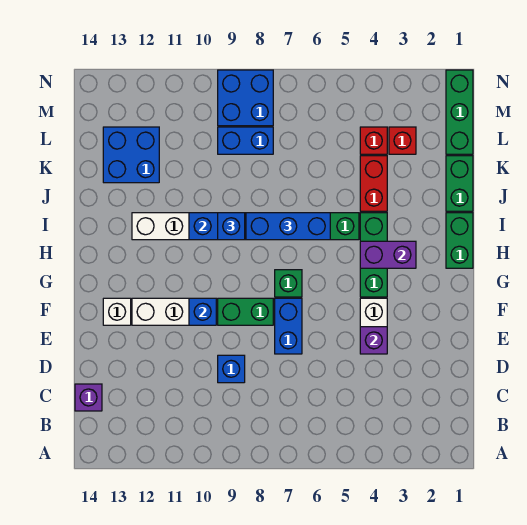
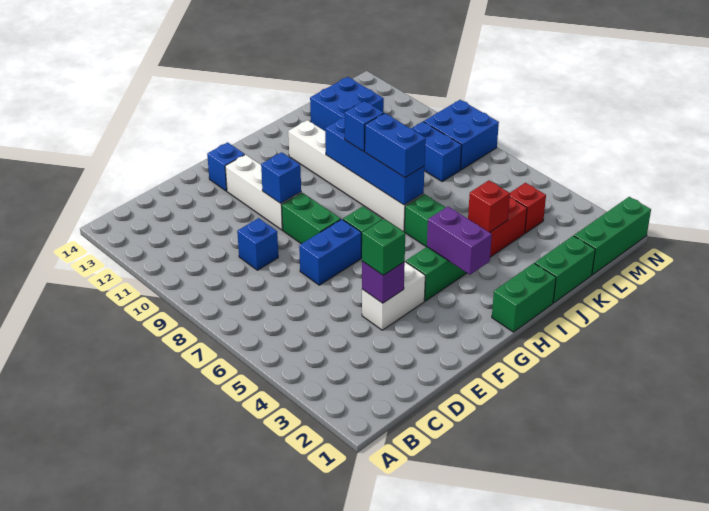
purple 1x1 brick [75,384,102,411] -> none
none -> green 1x1 brick [362,219,405,275]
white 1x1 brick [103,298,131,325] -> blue 1x1 brick [207,142,245,191]
blue 1x3 brick [246,213,330,240] -> blue 1x2 brick [365,113,426,177]
red 1x1 brick [389,127,416,154] -> red 1x1 brick moved to [468,180,510,232]

